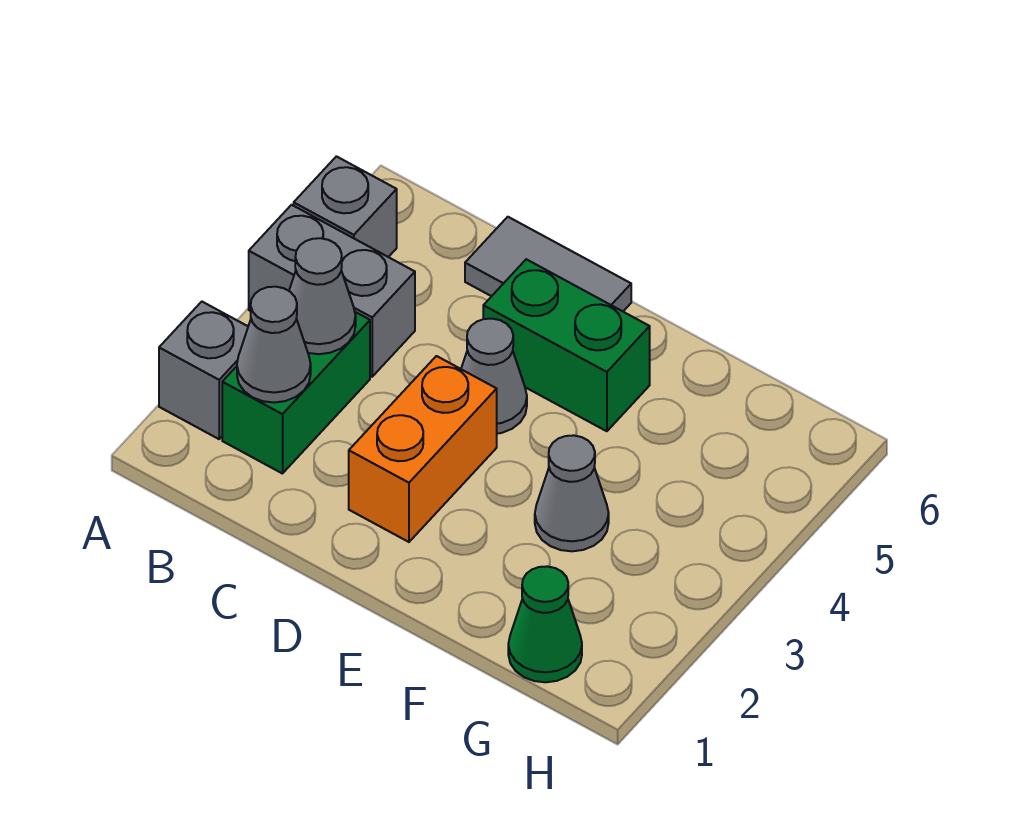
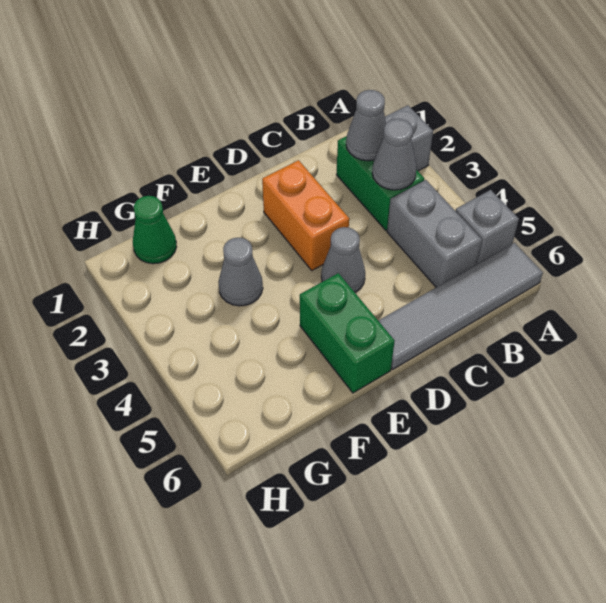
grey 1x2 brick [249,205,415,377] -> grey 1x2 brick turned to [387,180,482,287]
grey 1x2 tile [465,217,631,311] -> grey 1x4 tile [378,243,543,369]
green 1x2 brick [483,259,650,431] -> green 1x2 brick turned to [300,273,395,393]

